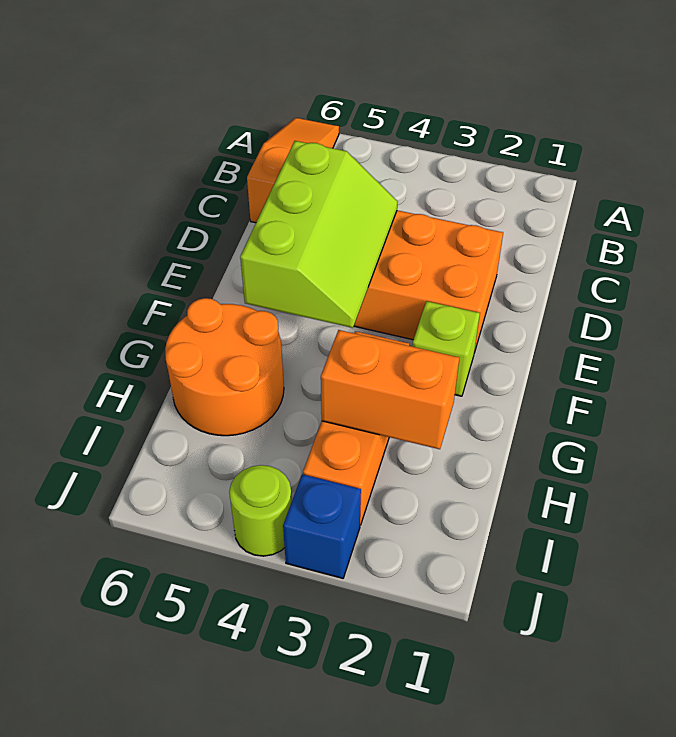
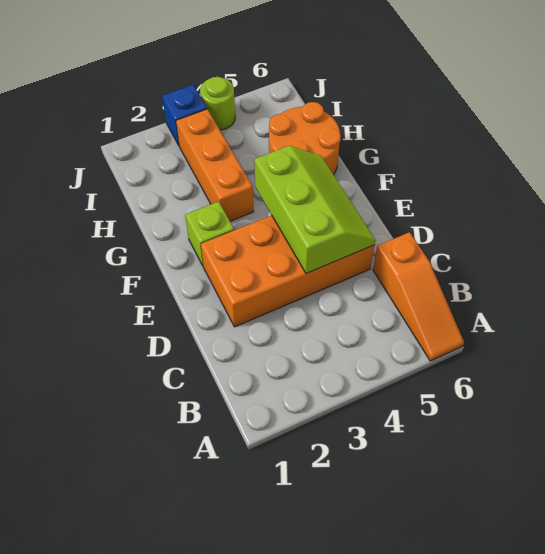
lime 2x3 slope [240,141,397,328] -> lime 2x3 slope turned to [254,146,375,273]
orange 1x2 brick [321,330,459,449] -> none

